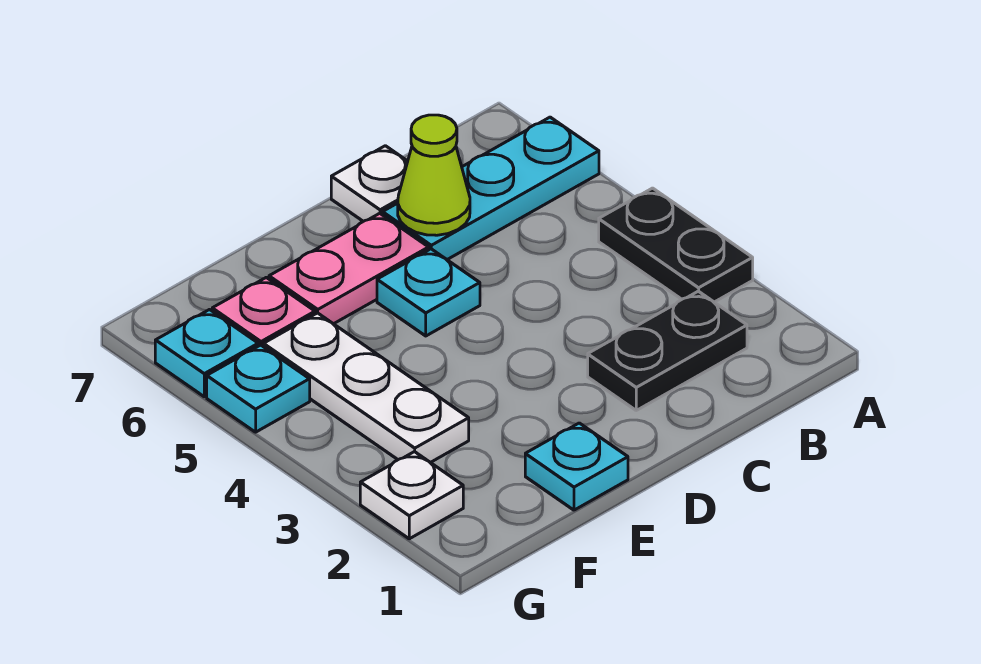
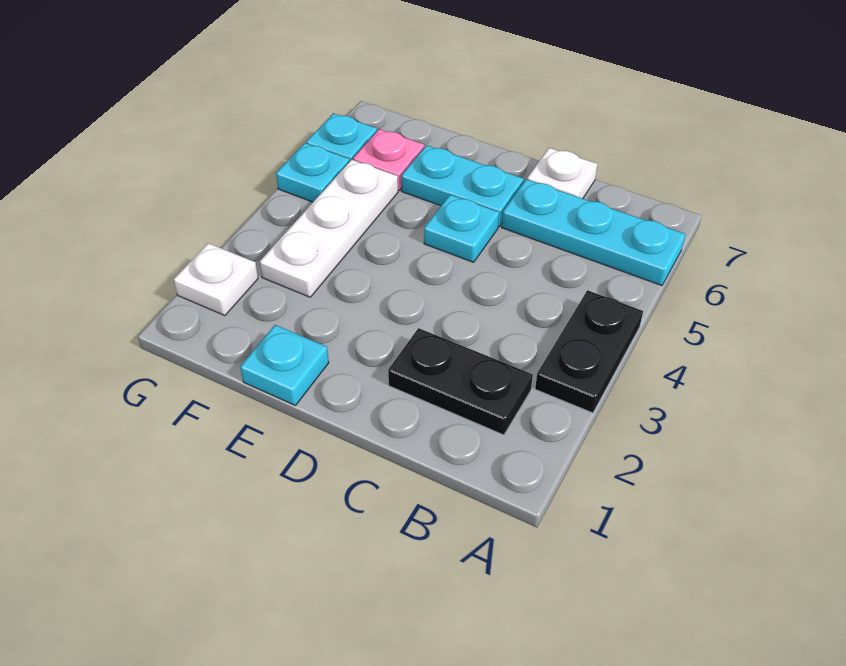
lime 1x1 cone [398,115,470,235] -> none
pink 1x2 plate [269,213,429,324] -> cyan 1x2 plate [401,145,524,227]

